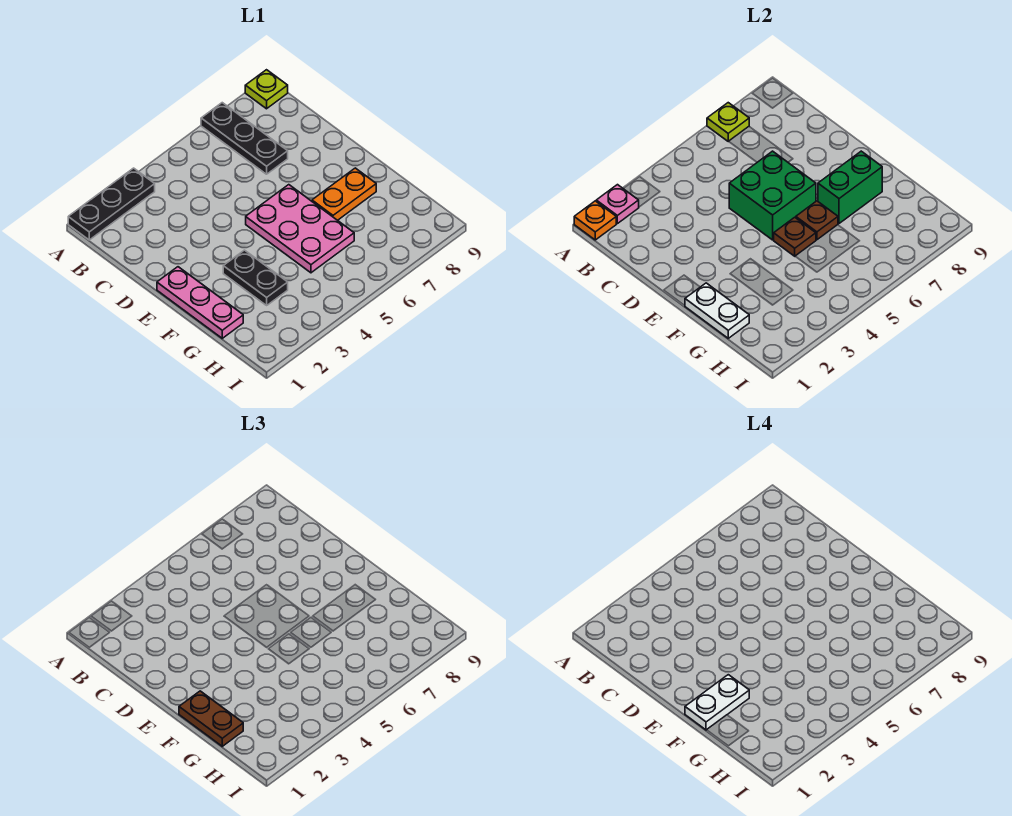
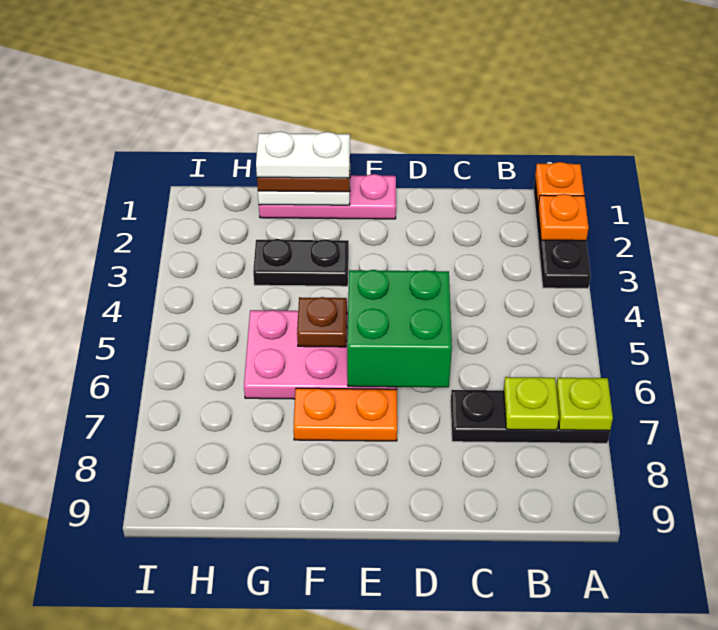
pink 1x1 plate [596,185,639,224] -> orange 1x1 plate [538,194,589,241]
lime 1x1 plate [245,70,288,109] -> lime 1x1 plate moved to [504,377,559,430]
white 1x2 plate [685,675,749,730] -> white 1x2 plate turned to [256,132,350,178]
brown 1x1 plate [796,201,838,240] -> none
orange 1x2 plate [312,168,376,220] -> orange 1x2 plate turned to [294,388,397,441]
green 1x2 brick [818,151,882,223] -> none

